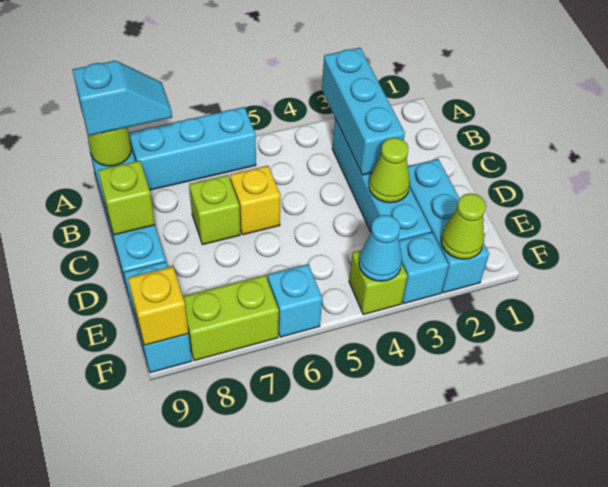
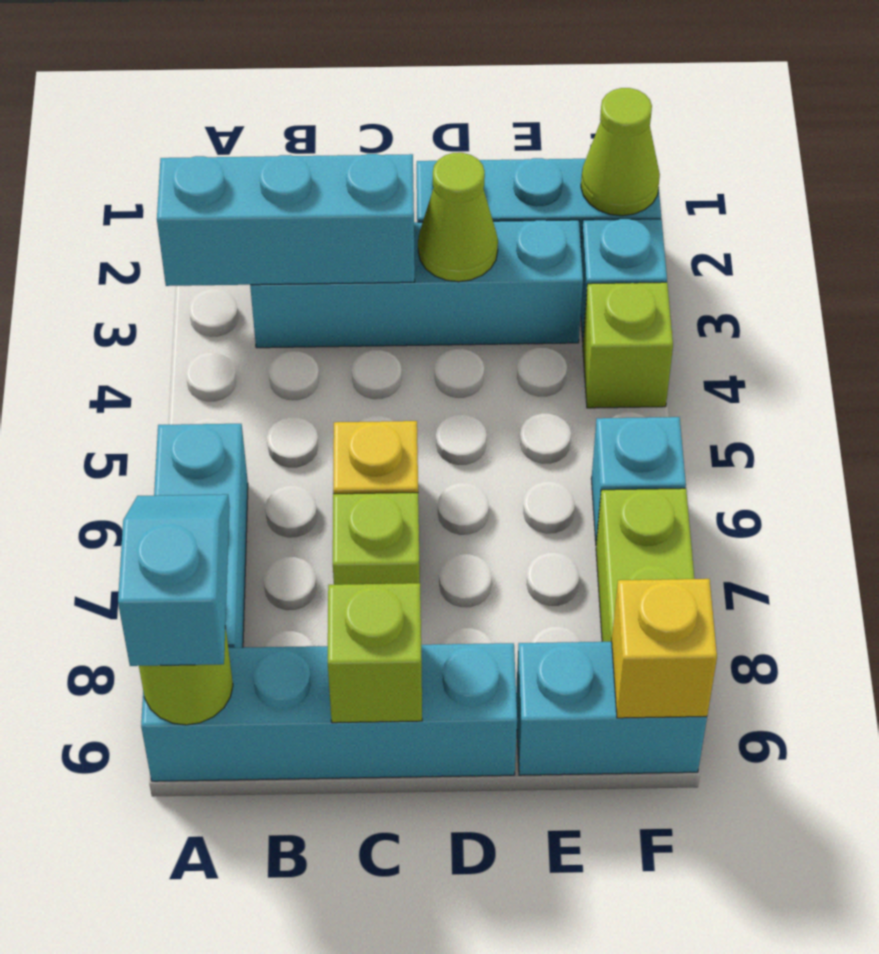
cyan 1x1 cone [359,215,402,281] -> none

